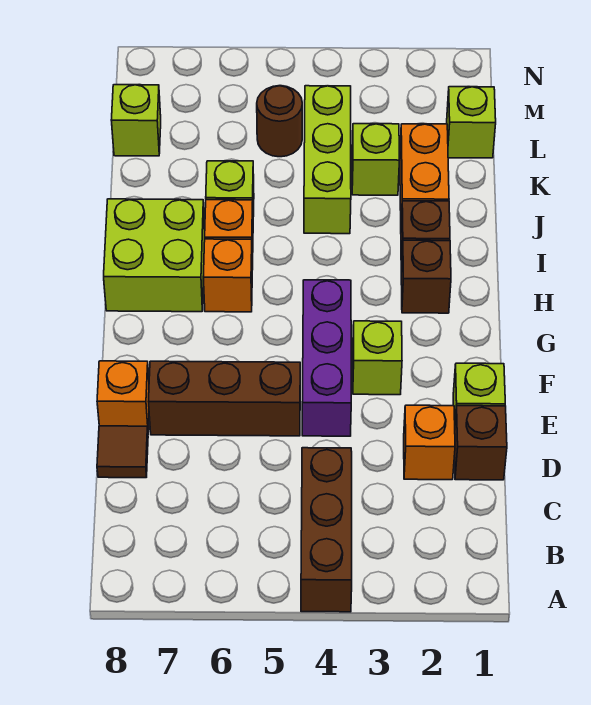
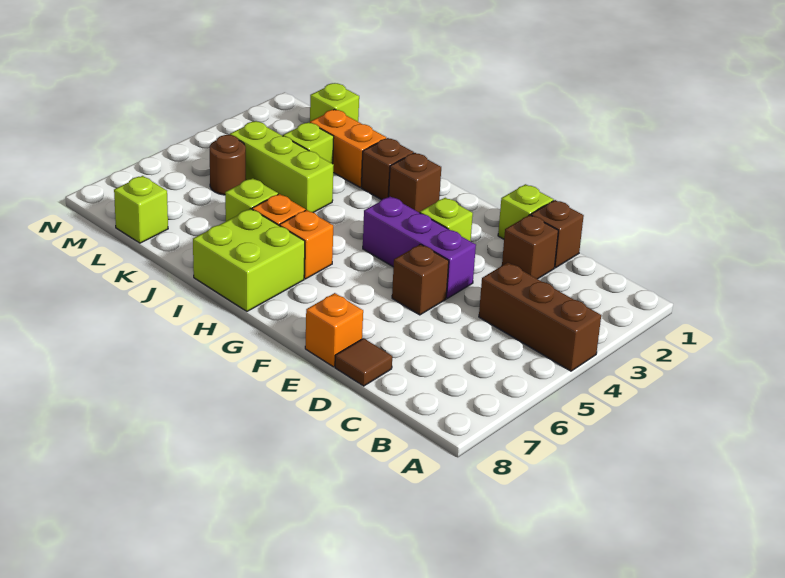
orange 1x1 brick [404,405,455,480] -> brown 1x1 brick [502,215,558,279]
brown 1x3 brick [148,361,300,436] -> brown 1x1 brick [392,244,449,315]

